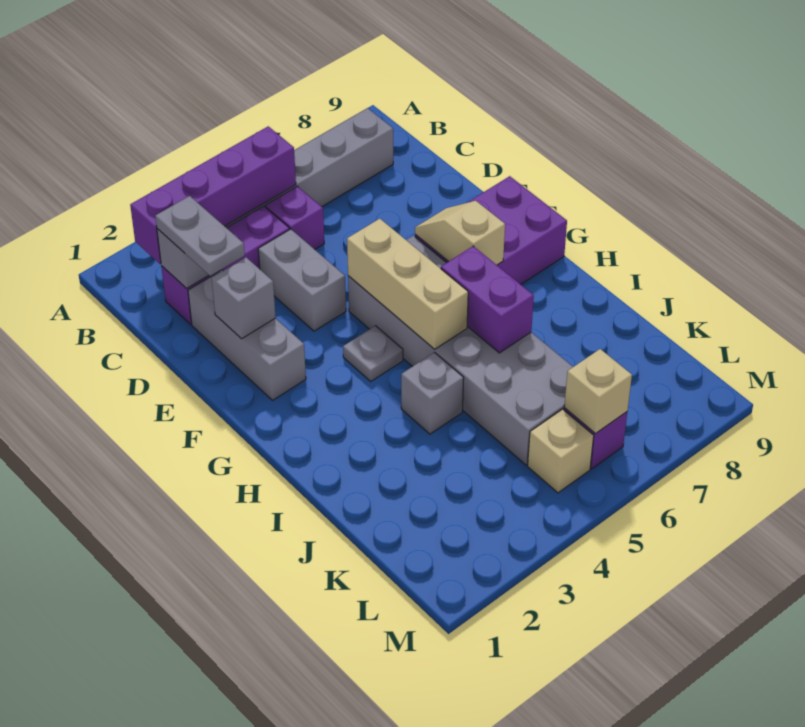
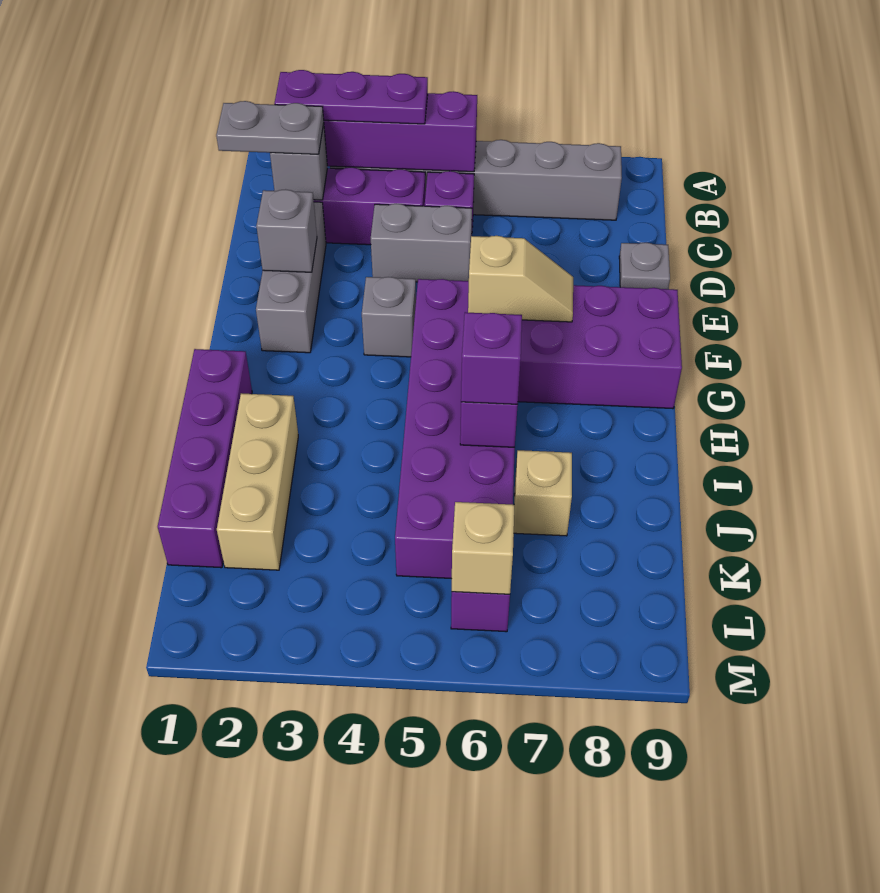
none -> purple 1x3 plate [274,70,428,124]
grey 1x2 plate [155,196,245,276] -> grey 1x2 plate turned to [216,101,324,154]
grey 1x2 brick [258,229,346,331] -> grey 1x2 brick turned to [371,204,472,282]
grey 2x6 brick [348,236,573,465] -> purple 2x6 brick [395,279,515,579]
tan 1x3 brick [347,219,468,349] -> tan 1x3 brick moved to [217,393,298,570]
tan 1x2 slope [415,201,505,265] -> tan 1x2 slope turned to [468,236,573,322]
grey 1x1 plate [343,326,403,381] -> grey 1x1 plate moved to [619,242,670,289]
none -> purple 1x4 brick [158,349,252,568]
grey 1x1 brick [401,352,464,434] -> grey 1x1 brick moved to [362,277,416,357]
none -> purple 1x1 brick [461,312,522,404]
tan 1x1 brick [528,409,594,493] -> tan 1x1 brick moved to [514,450,572,536]

